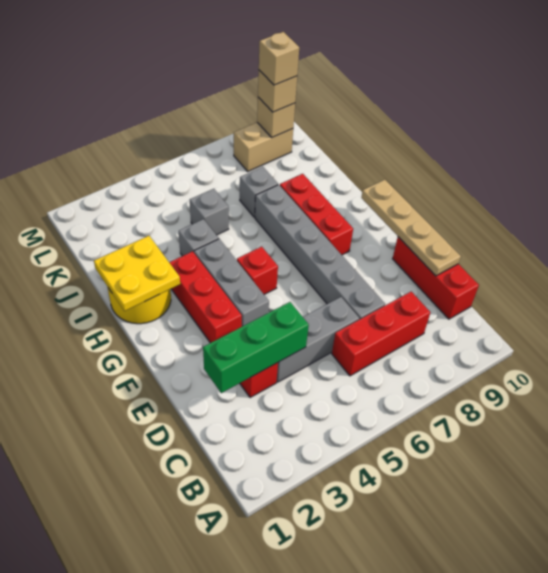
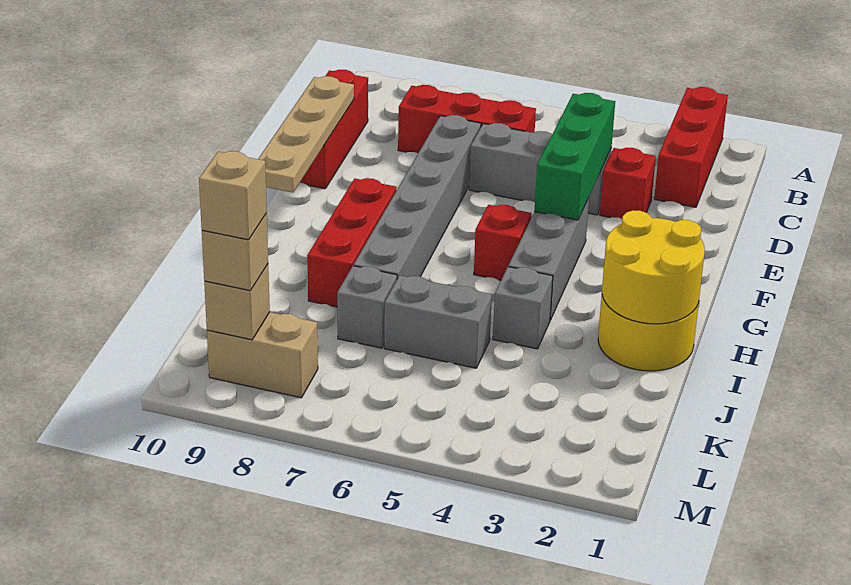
green 1x3 brick [203,302,309,393] -> green 1x3 brick turned to [534,93,615,220]
red 1x3 brick [169,251,242,343] -> red 1x3 brick moved to [654,87,728,207]
yellow 2x2 plate [94,236,180,311] -> yellow 2x2 round brick [602,210,705,324]
grey 1x1 brick [190,189,229,235] -> grey 1x2 brick [384,275,492,368]

